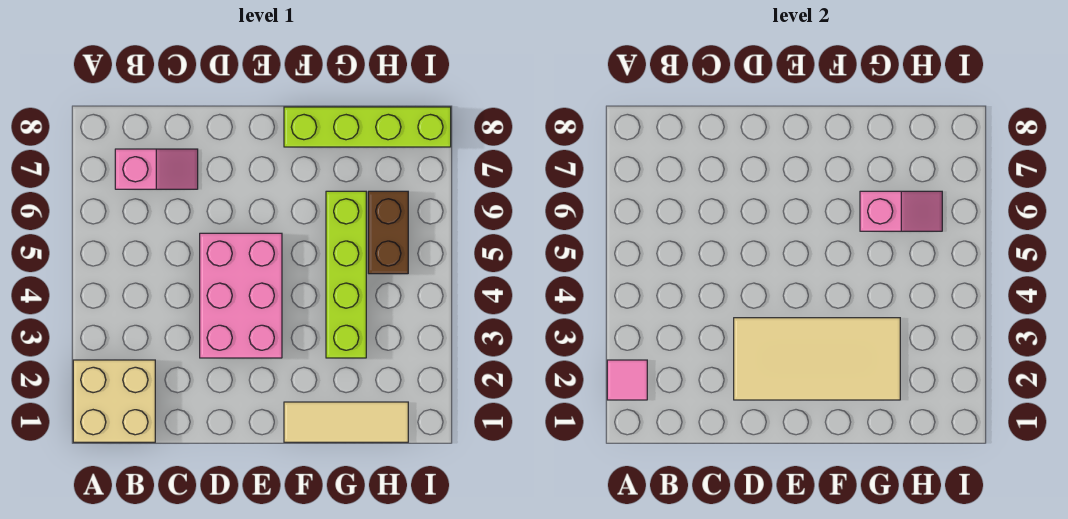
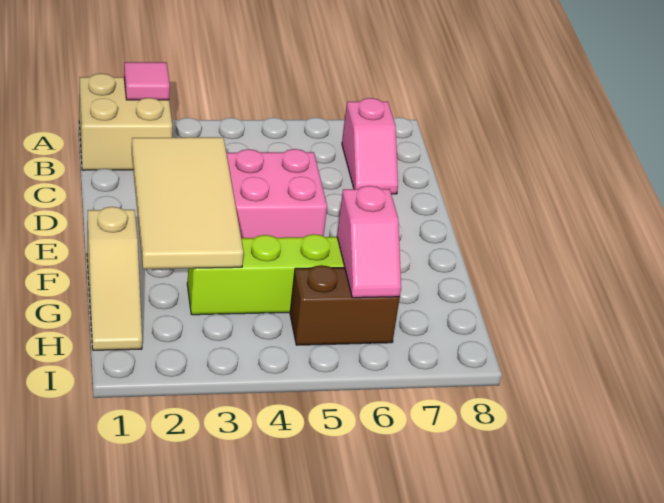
tan 1x3 tile [284,402,408,442] -> tan 1x3 slope [87,207,142,350]
lime 1x4 brick [284,107,451,147] -> none

